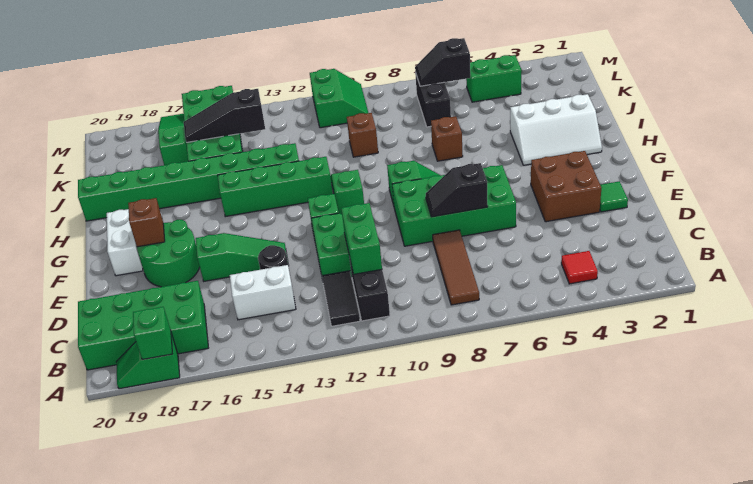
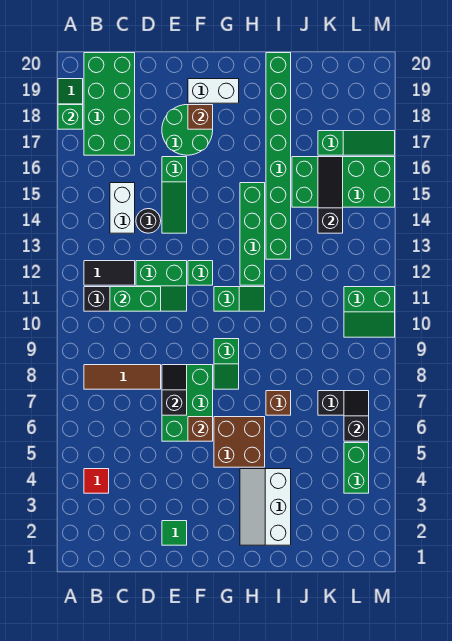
brown 2x2 brick [531,151,601,222] -> brown 2x2 brick moved to [214,417,265,467]
green 2x4 brick [392,165,516,246] -> green 2x3 brick [162,365,213,441]
brown 1x1 brick [347,113,378,157] -> brown 1x1 brick moved to [188,417,213,441]

